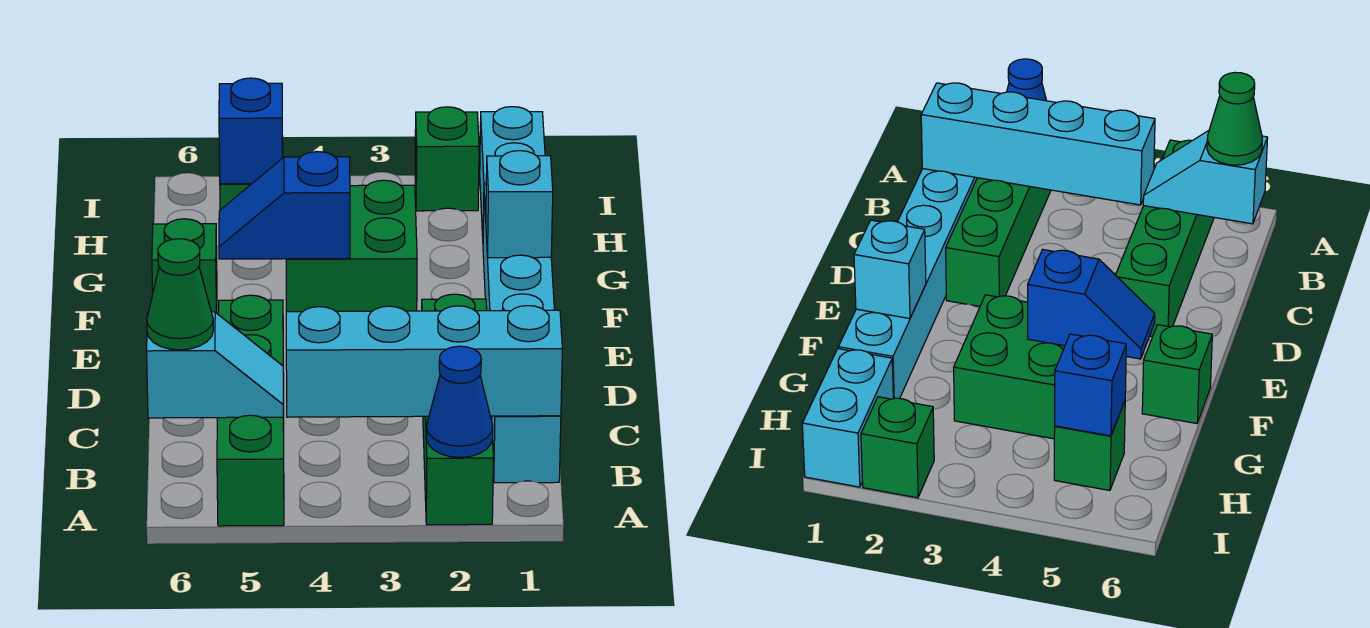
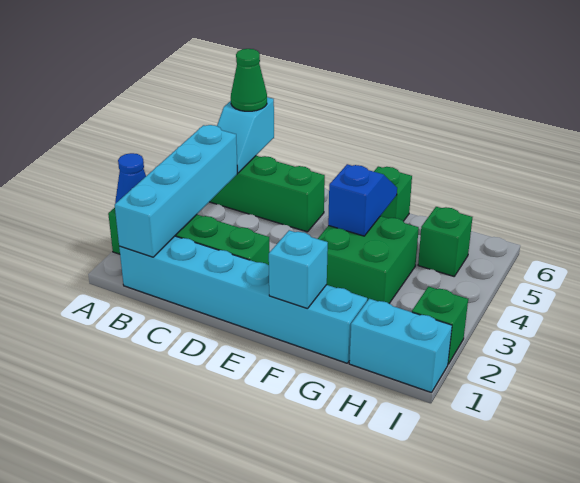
blue 1x1 brick [219,78,283,184] -> none

